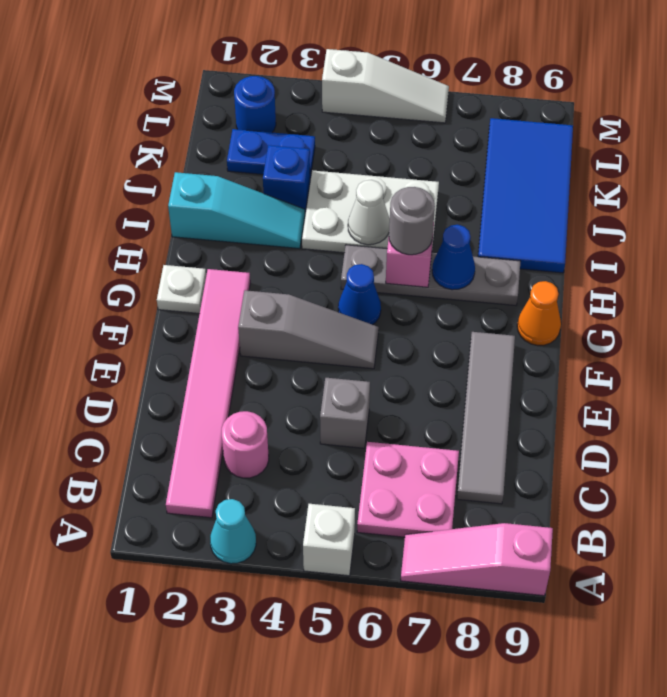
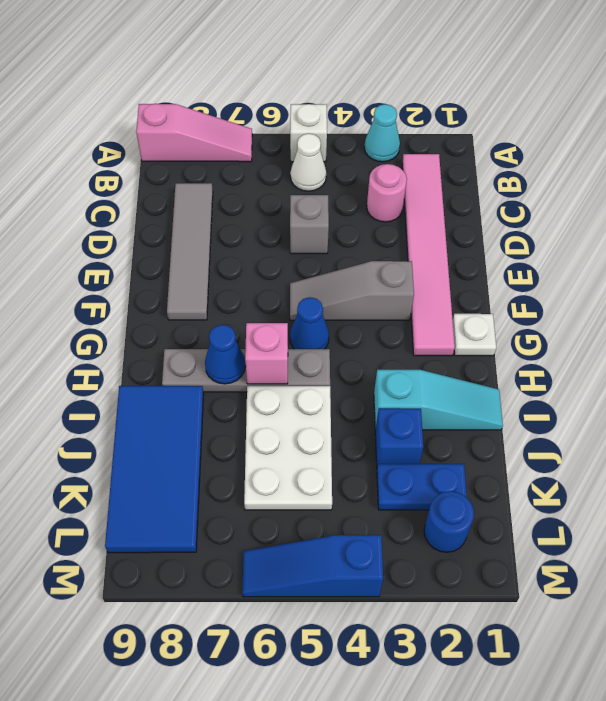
pink 2x2 plate [357,442,459,537] -> none
orange 1x1 cone [517,281,561,346] -> none
grey 1x1 round brick [389,187,435,255] -> none
cyan 1x3 slope [168,172,305,249] -> cyan 1x3 slope turned to [374,370,503,430]
white 2x3 plate [302,170,439,253] -> white 2x3 plate turned to [244,386,332,510]
white 1x1 cone [348,180,390,245] -> white 1x1 cone moved to [290,134,326,191]
white 1x3 slope [322,49,449,123] -> blue 1x3 slope [242,535,383,597]

